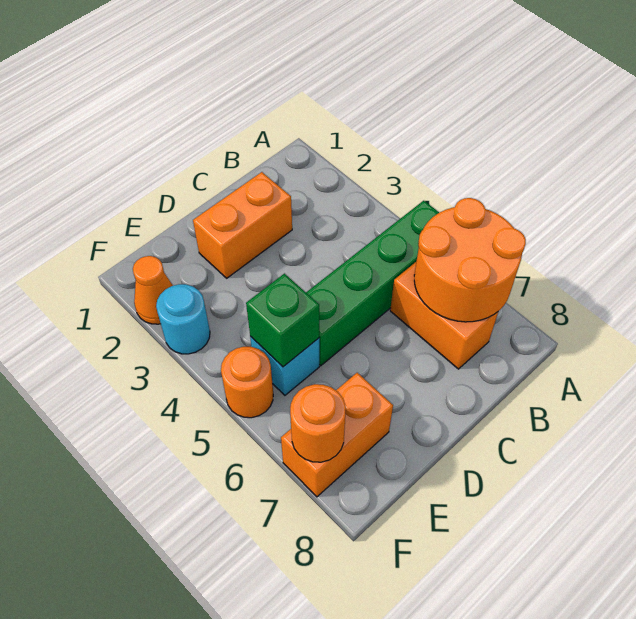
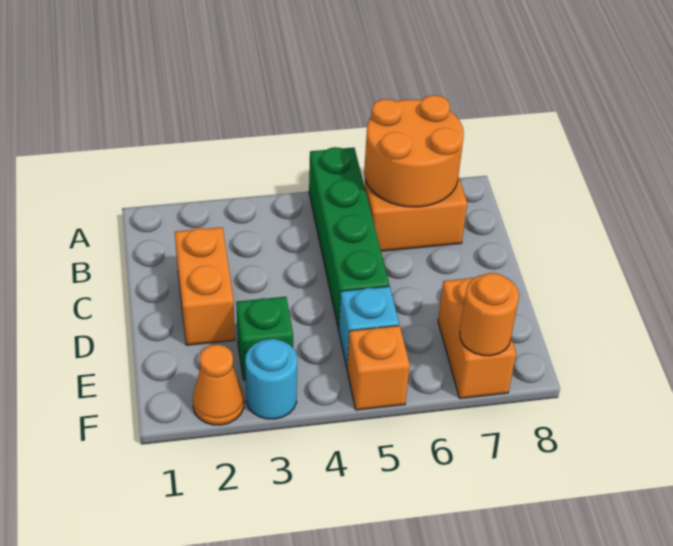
green 1x1 brick [246,274,319,367] -> green 1x1 brick moved to [236,297,293,380]
orange 1x1 round brick [221,347,273,418] -> orange 1x1 brick [347,326,410,410]

